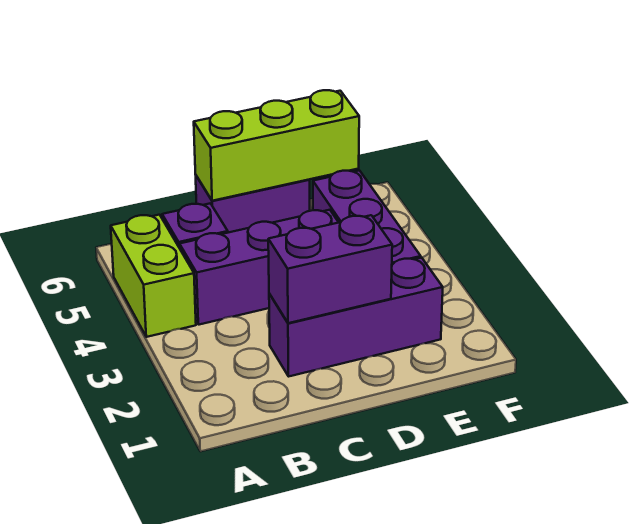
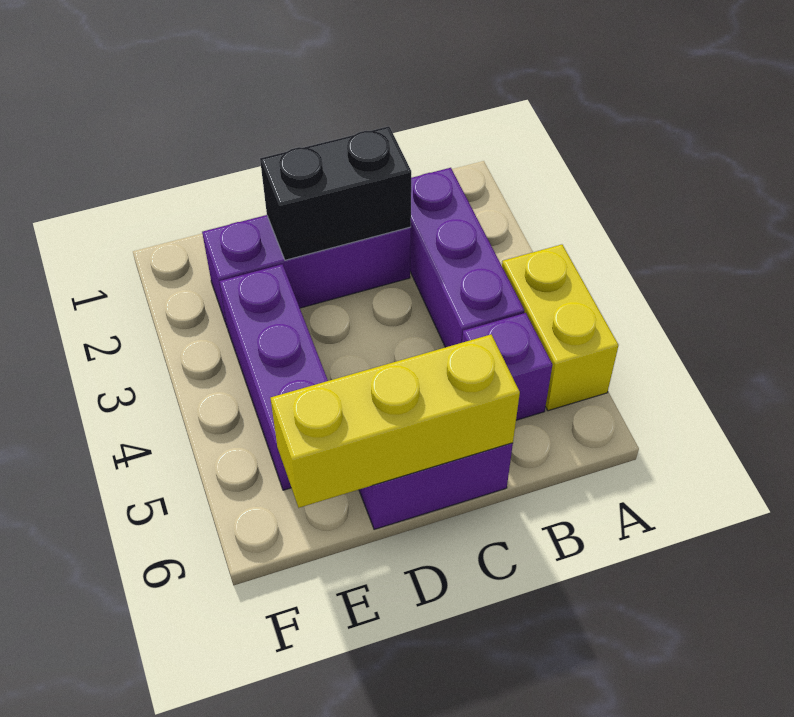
lime 1x2 brick [111,215,196,337] -> yellow 1x2 brick [502,245,619,411]
purple 1x3 brick [180,210,339,325] -> purple 1x3 brick turned to [410,168,524,347]
purple 1x2 brick [268,215,392,323] -> black 1x2 brick [260,126,411,260]
lime 1x3 brick [194,90,359,201] -> yellow 1x3 brick [271,335,520,508]

